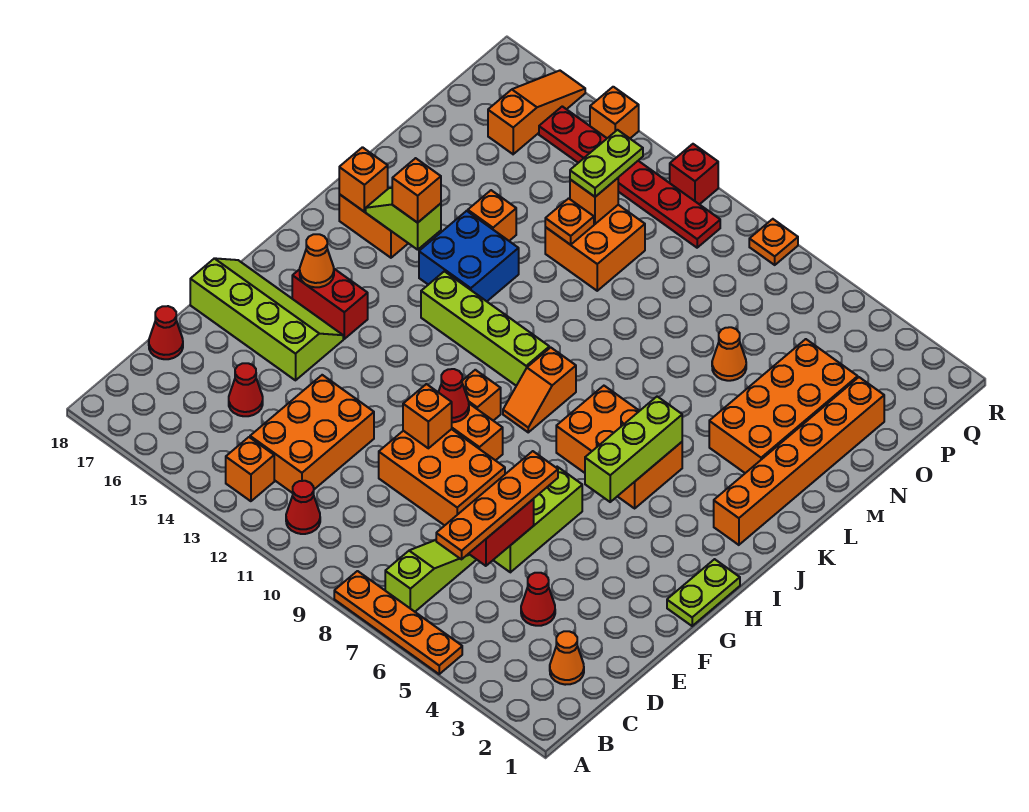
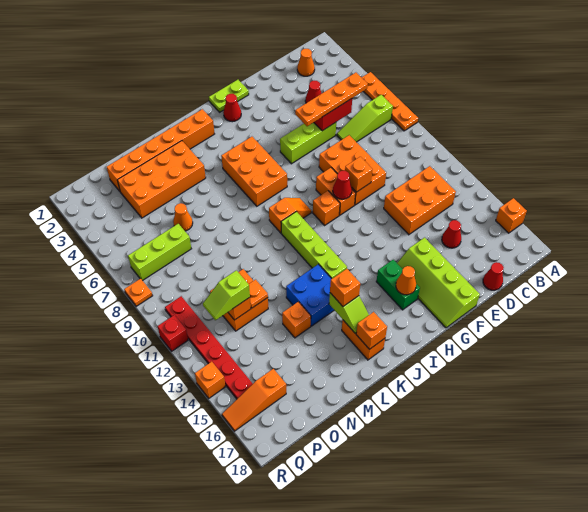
red 1x1 cone [286,481,320,534] -> red 1x1 cone moved to [223,94,241,122]
orange 1x1 brick [226,437,274,501] -> orange 1x1 brick moved to [496,198,527,233]
lime 1x3 brick [585,397,682,502] -> lime 1x3 brick moved to [128,224,191,281]
red 1x2 brick [292,269,368,339] -> green 1x2 brick [376,260,420,310]
lime 1x2 plate [570,130,643,197] -> lime 1x2 slope [203,270,250,320]

